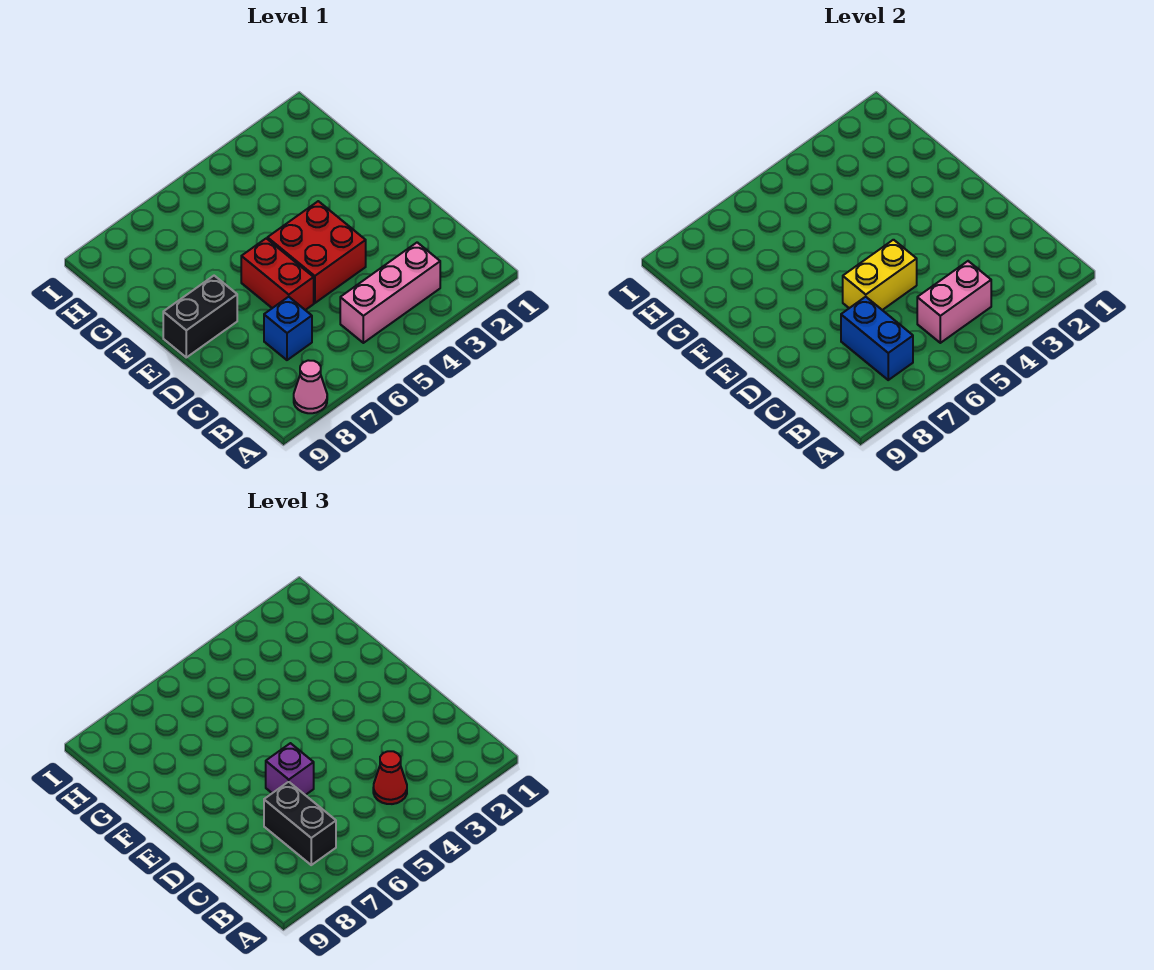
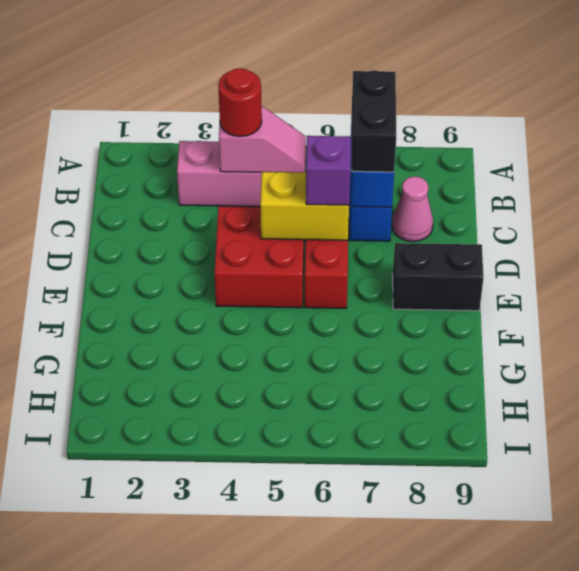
pink 1x1 cone [294,360,327,413] -> pink 1x1 cone moved to [392,176,433,242]
pink 1x2 brick [917,261,991,343] -> pink 1x2 slope [219,107,306,173]
red 1x1 cone [373,751,407,804] -> red 1x1 round brick [218,68,262,136]

